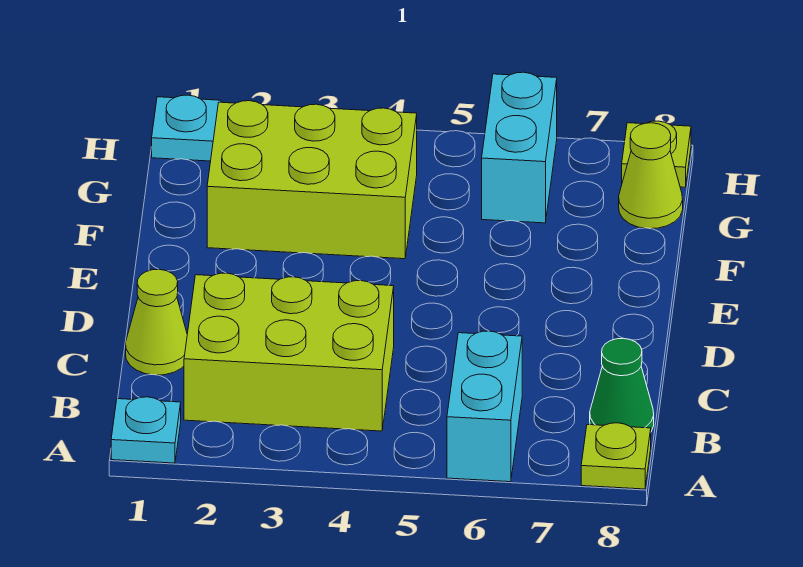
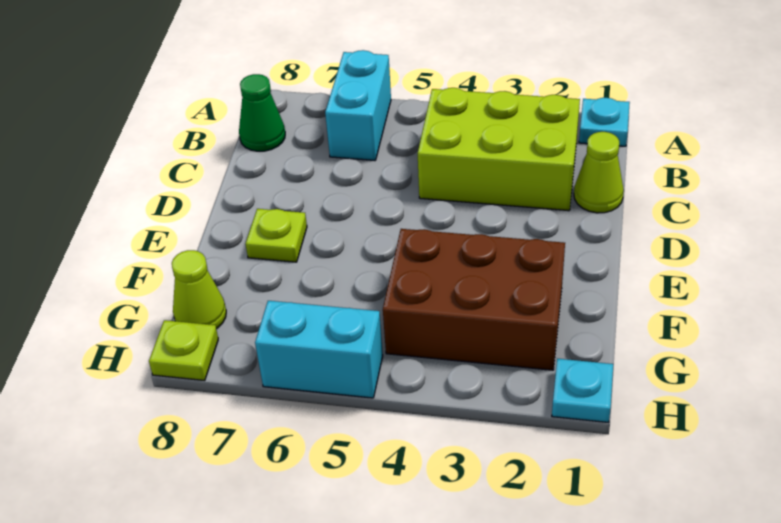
lime 1x1 plate [581,423,651,489] -> lime 1x1 plate moved to [246,209,307,262]
lime 2x3 brick [207,101,417,259] -> brown 2x3 brick [383,229,565,370]
cyan 1x2 brick [482,72,557,223] -> cyan 1x2 brick turned to [255,301,383,398]

